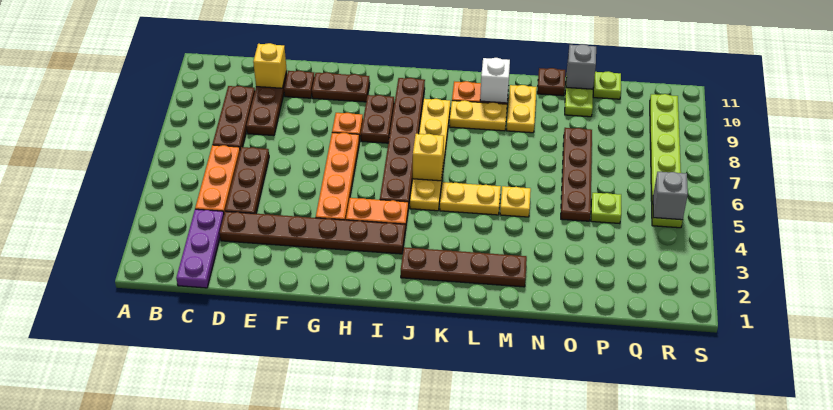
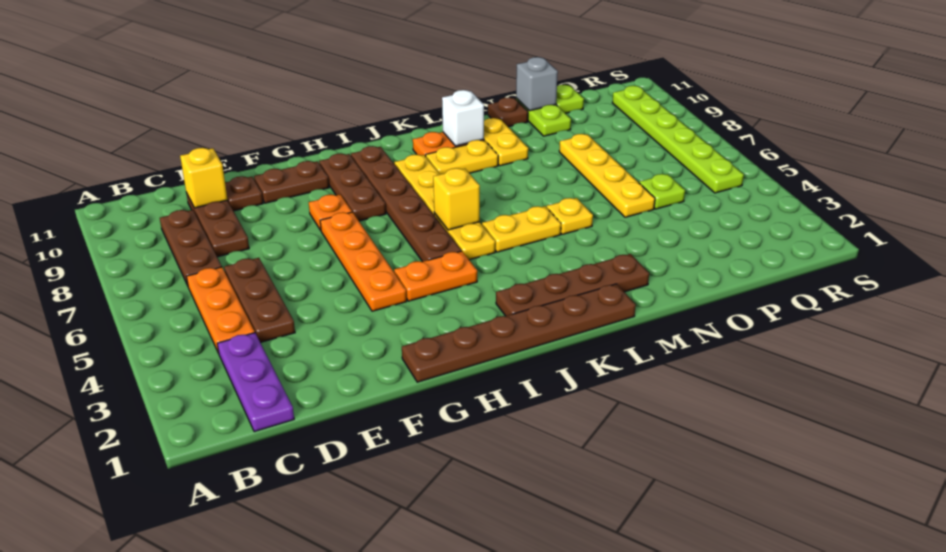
brown 1x6 plate [220,211,405,254] -> brown 1x6 plate moved to [402,284,636,382]
brown 1x2 plate [361,95,394,143] -> brown 1x3 plate [319,153,386,221]
brown 1x4 plate [561,128,592,221] -> yellow 1x4 plate [559,134,655,217]
grey 1x1 brick [653,172,688,220] -> none

